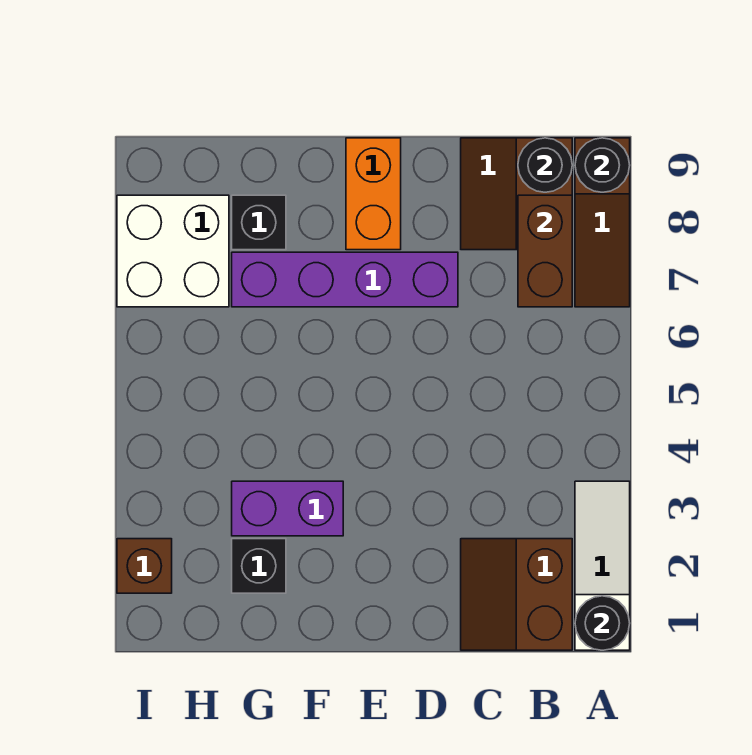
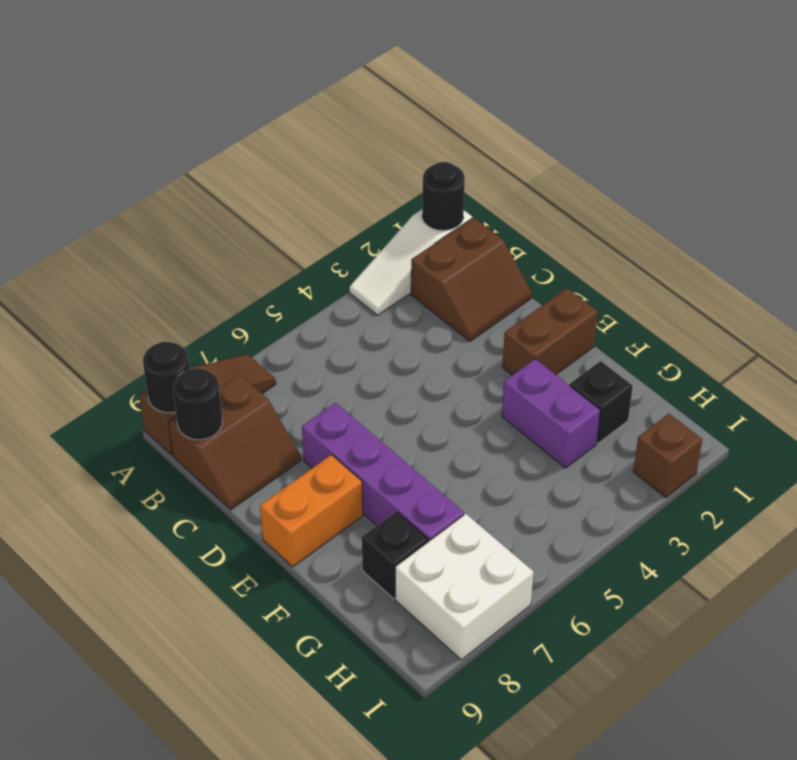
brown 1x2 brick [518,195,572,307] -> brown 1x2 brick moved to [503,288,598,375]

